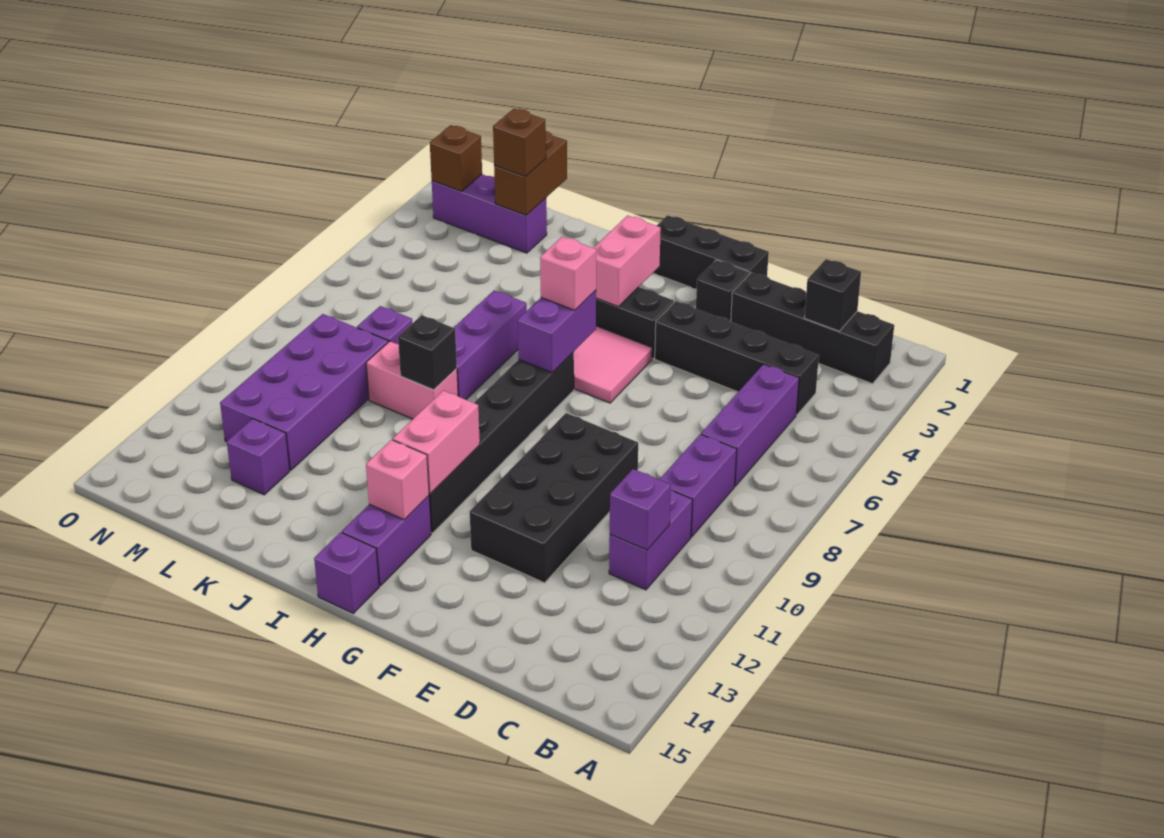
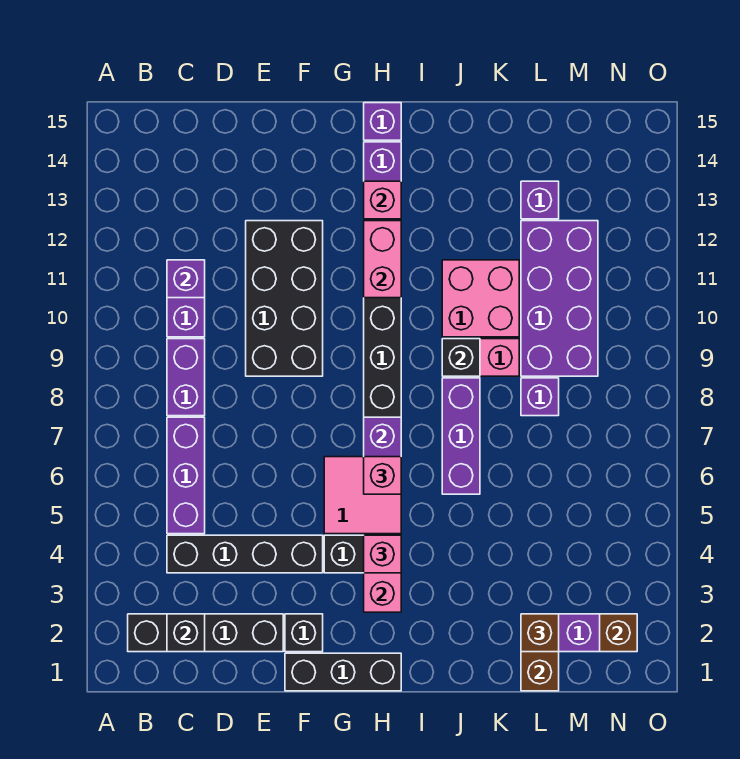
none -> pink 1x1 brick [364,535,401,573]
none -> pink 2x2 brick [442,260,519,337]

